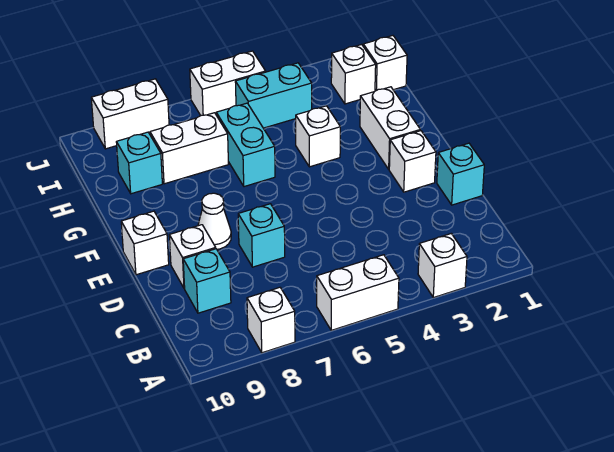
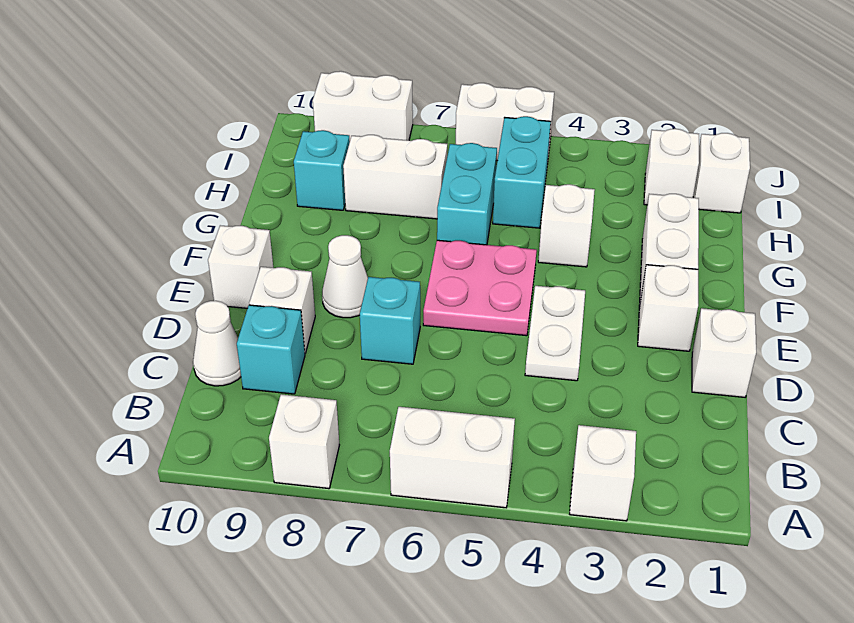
none -> white 1x1 cone [193,301,241,386]
cyan 1x1 brick [437,143,484,205] -> white 1x1 brick [692,308,756,397]
none -> white 1x2 plate [525,286,585,381]
none -> pink 2x2 plate [423,240,537,336]
cyan 1x2 brick [235,63,312,128] -> cyan 1x2 brick turned to [493,116,551,228]

